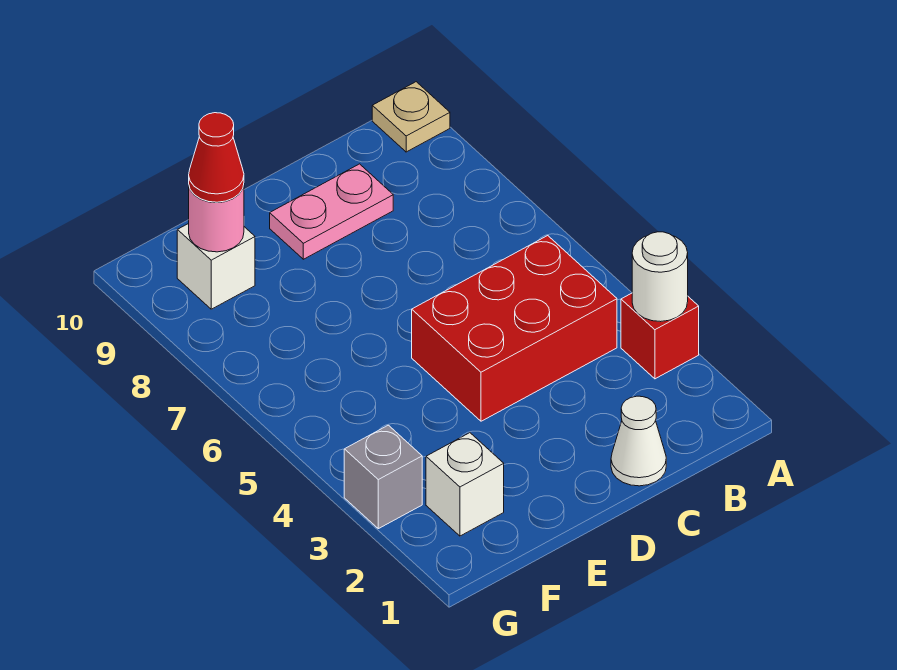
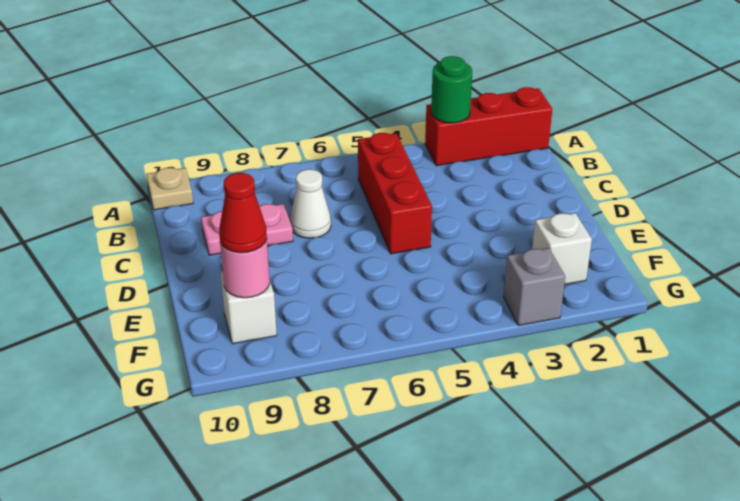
red 1x1 brick [621,293,699,379] -> red 1x3 brick [425,87,552,166]
white 1x1 round brick [632,232,688,322] -> green 1x1 round brick [431,56,472,123]
red 2x3 brick [412,236,617,421] -> red 1x3 brick [358,133,432,254]
white 1x1 cone [611,396,666,486] -> white 1x1 cone moved to [290,169,331,238]
pink 1x2 plate [270,164,393,259] -> pink 1x2 plate turned to [201,204,293,255]

